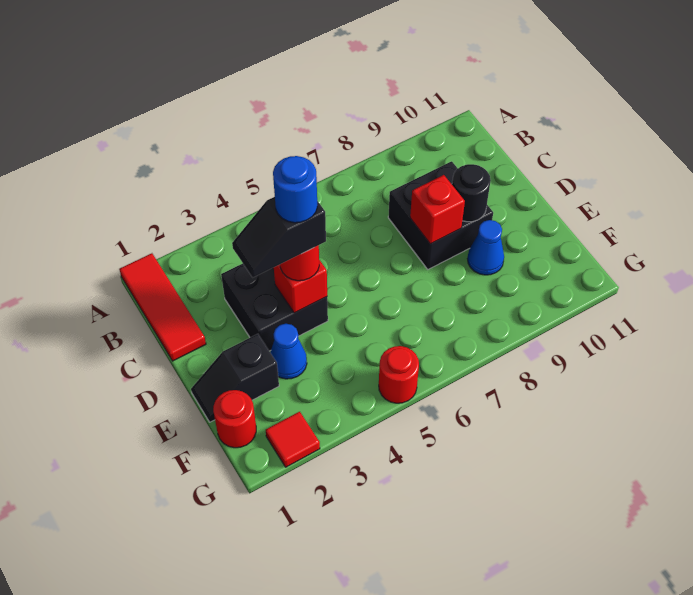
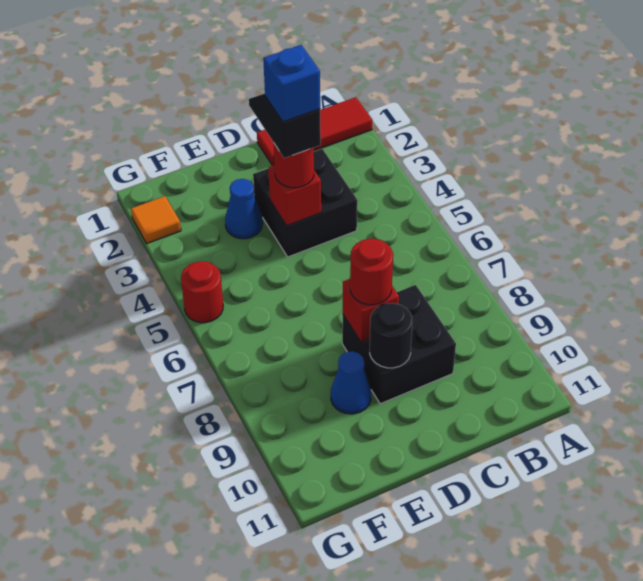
blue 1x1 round brick [273,156,317,223] -> blue 1x1 brick [263,45,320,122]
black 1x2 slope [191,334,279,422] -> none
red 1x1 round brick [213,390,256,448] -> red 1x1 round brick moved to [350,239,393,305]
red 1x1 tile [266,412,320,467] -> orange 1x1 tile [131,196,181,244]

